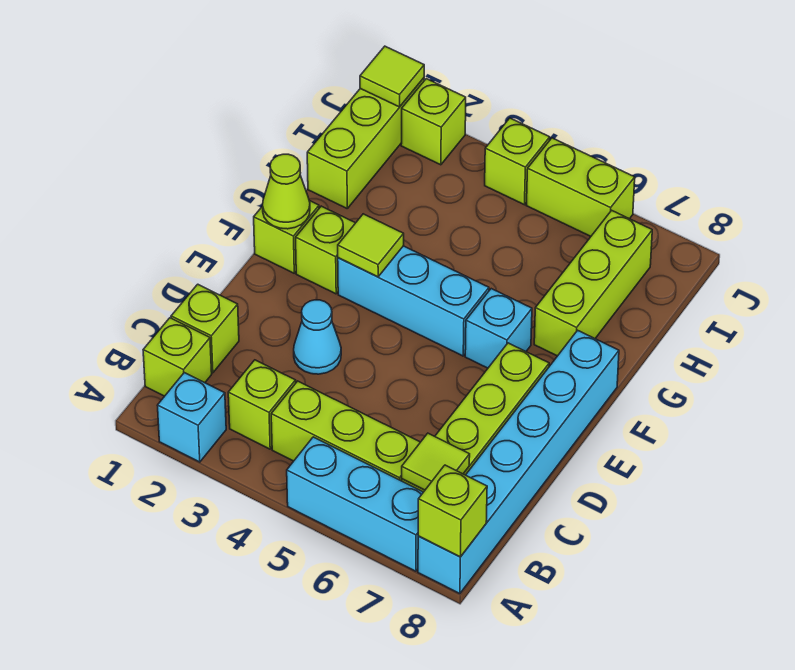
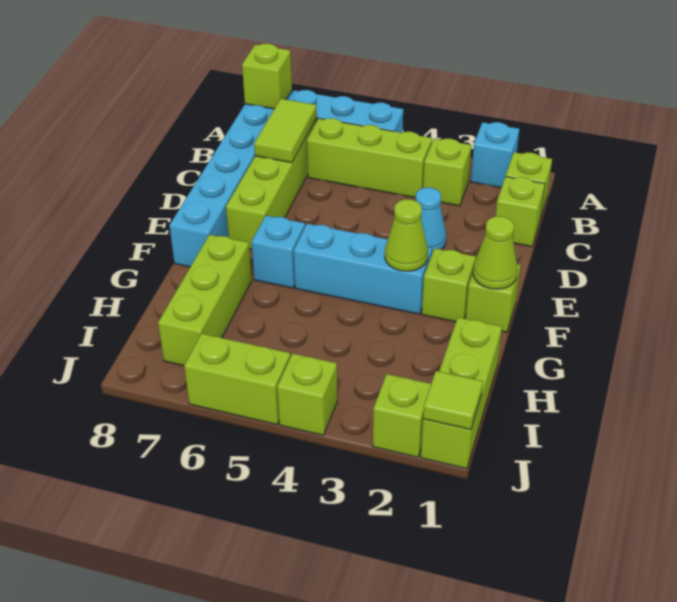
lime 1x1 tile [402,433,470,490] -> lime 1x2 tile [254,99,317,163]
lime 1x1 tile [338,214,404,277] -> lime 1x1 cone [385,199,428,271]

